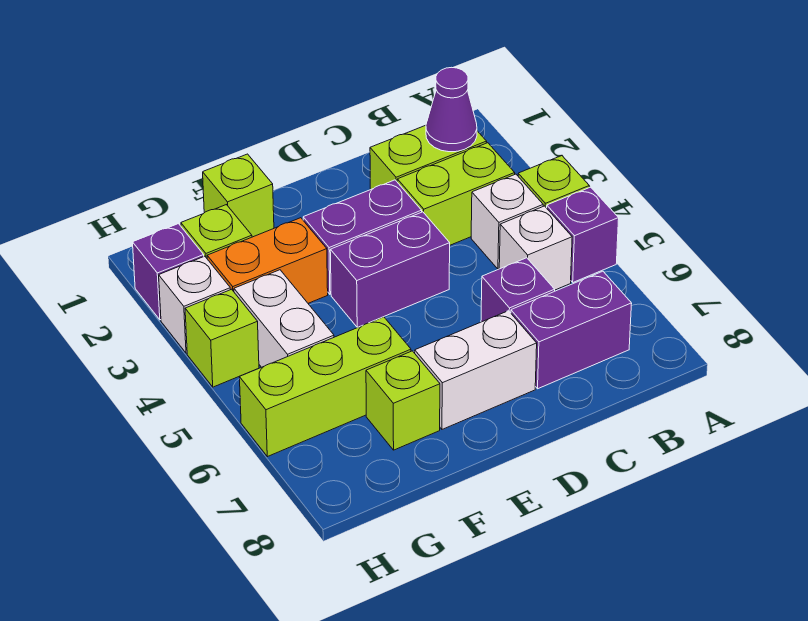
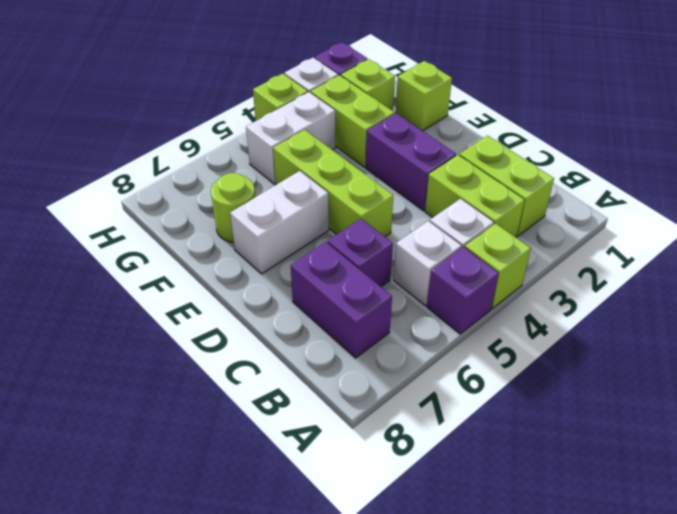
purple 1x1 cone [426,67,477,152] -> none
purple 1x2 brick [330,212,450,327] -> none
white 1x2 brick [415,311,537,429] -> white 1x2 brick turned to [230,171,329,274]
orange 1x2 brick [207,218,328,303] -> lime 1x2 brick [311,75,395,167]
lime 1x3 brick [240,317,411,457] -> lime 1x3 brick moved to [273,130,393,237]
lime 1x1 brick [366,351,440,450] -> lime 1x1 round brick [211,173,255,242]

